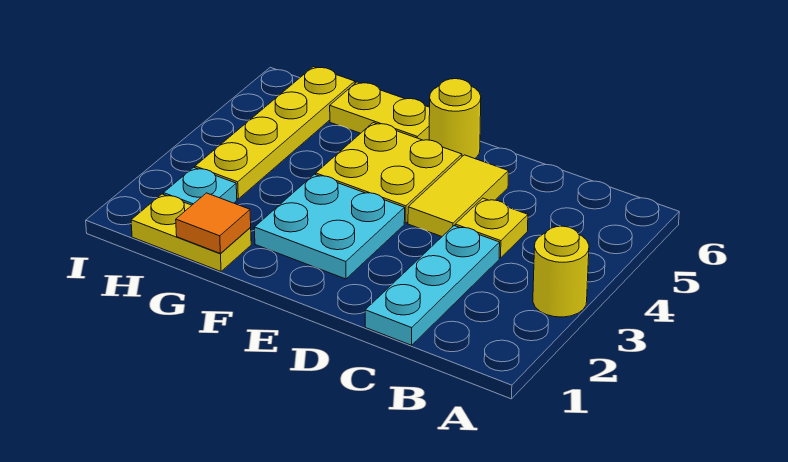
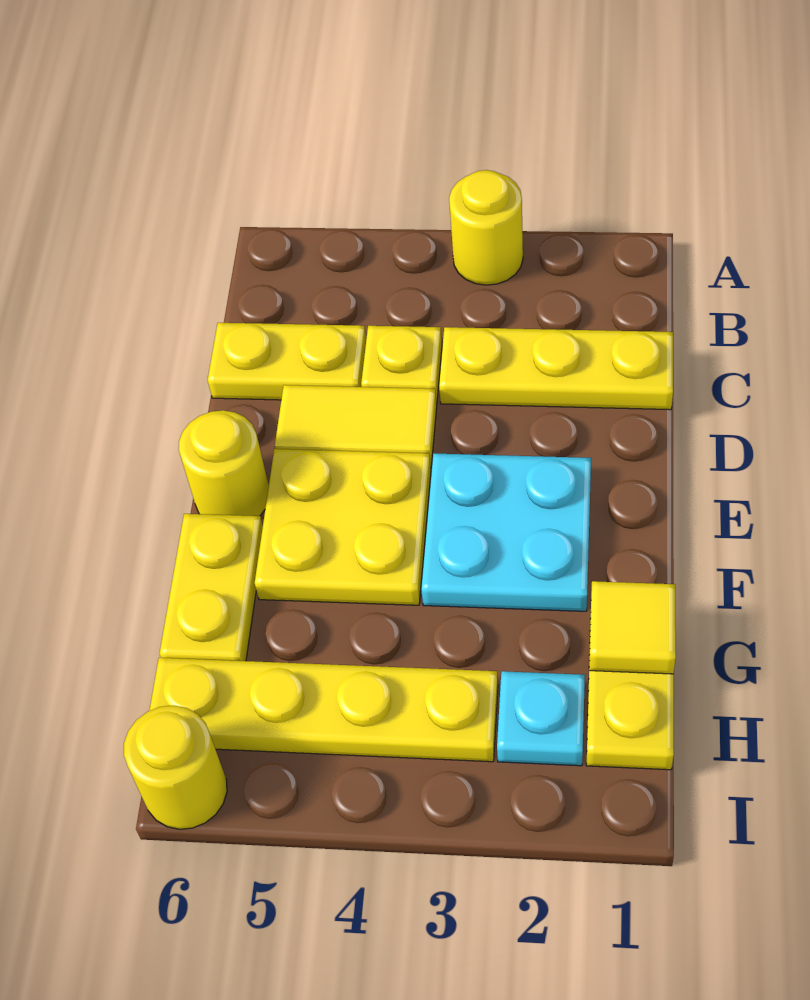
cyan 1x3 plate [365,226,500,345] -> yellow 1x3 plate [439,327,673,410]
none -> yellow 1x2 plate [208,323,366,400]
orange 1x1 tile [176,193,251,253] -> yellow 1x1 tile [589,581,676,674]
none -> yellow 1x1 round brick [124,705,227,829]

